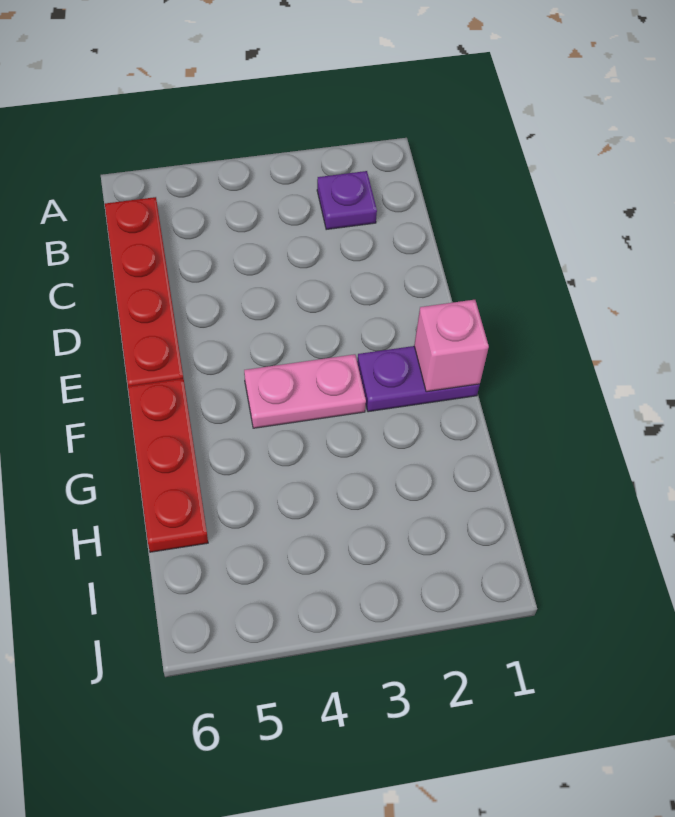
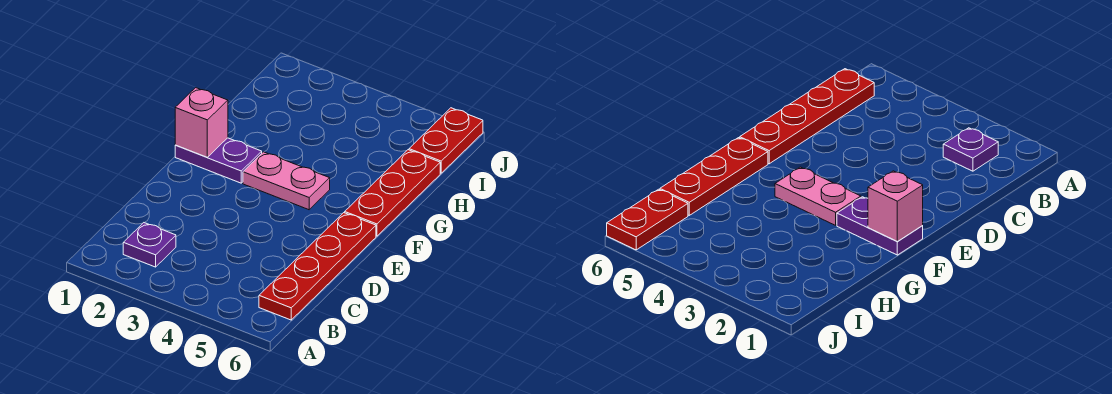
none -> red 1x2 plate [409,108,483,173]

